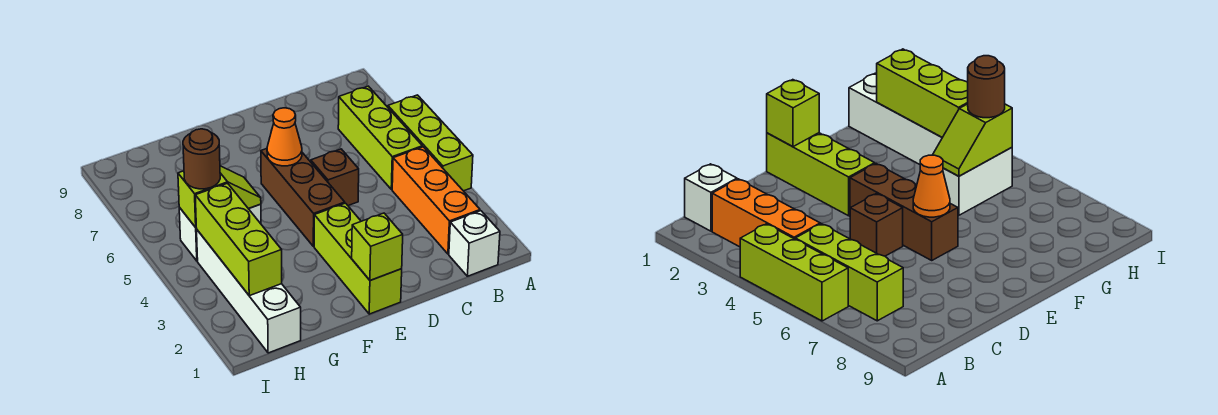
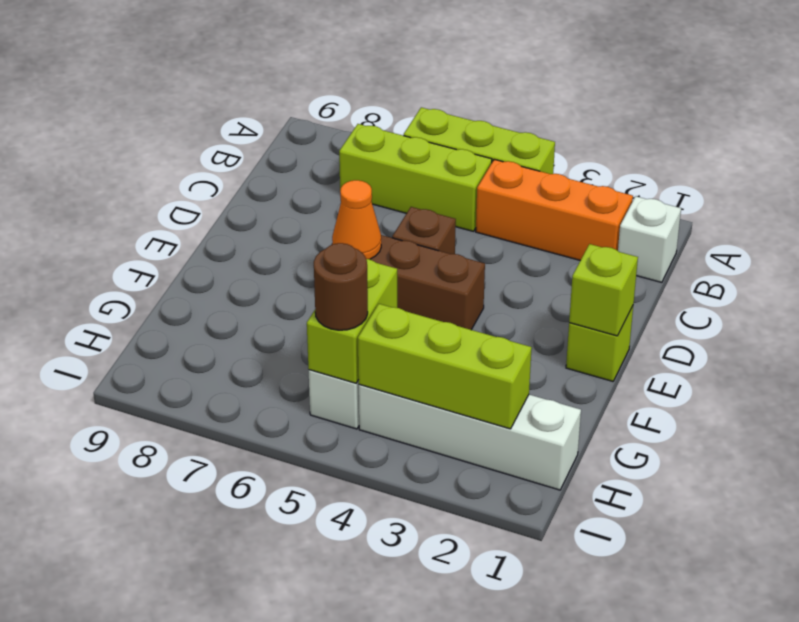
lime 1x3 brick [314,203,402,314] -> lime 1x1 brick [566,306,633,381]
lime 1x2 slope [178,166,261,227] -> lime 1x2 brick [307,259,397,383]

